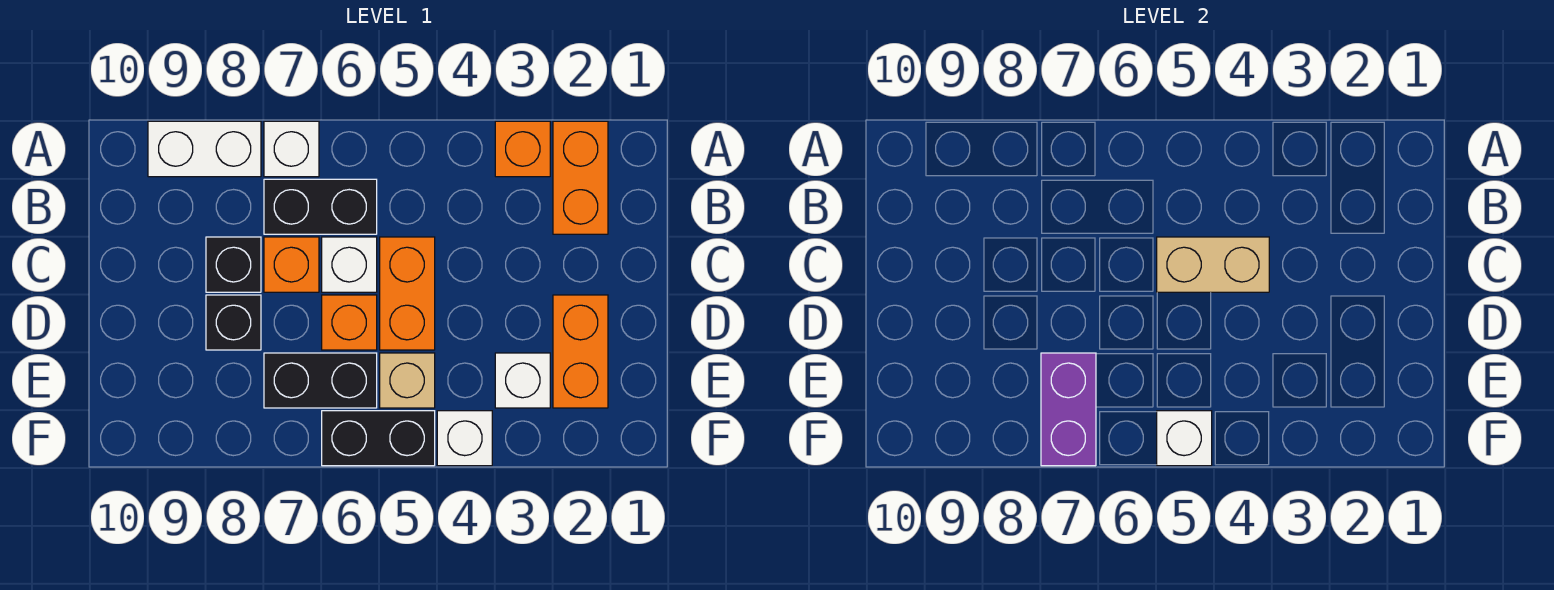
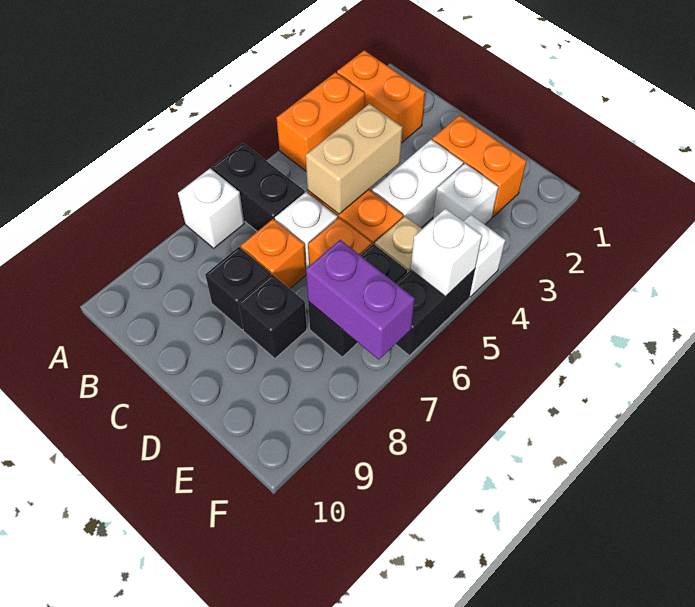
orange 1x1 brick [495,121,550,177] -> orange 1x2 brick [277,72,365,171]
white 1x2 brick [148,121,261,177] -> white 1x2 brick moved to [372,140,463,228]
black 1x2 brick [264,179,377,234] -> black 1x2 brick turned to [212,143,305,231]

